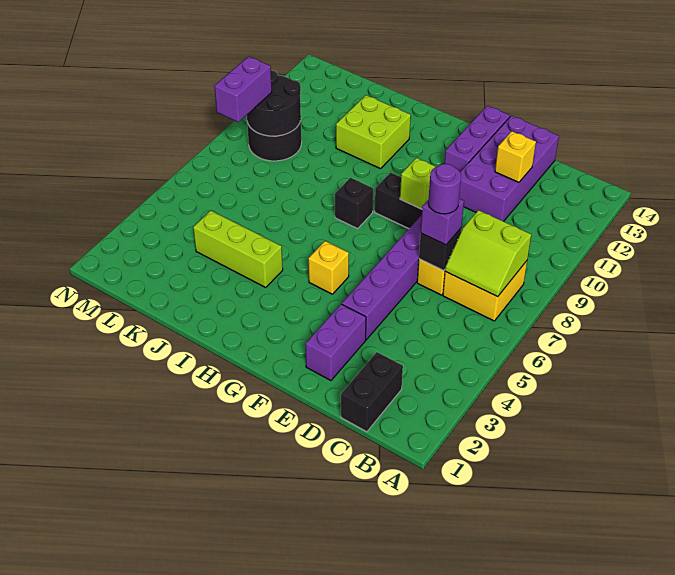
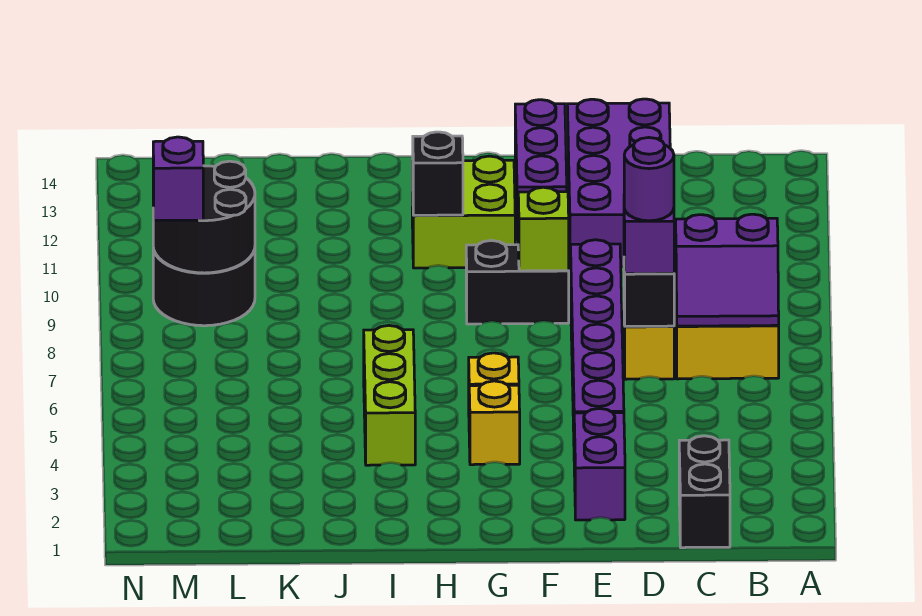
lime 2x2 slope [445,210,531,297] -> purple 2x2 slope [675,214,779,326]
yellow 1x1 brick [495,131,536,182] -> yellow 1x1 brick moved to [469,381,520,465]
black 1x1 brick [335,178,373,229] -> black 1x1 brick moved to [412,132,463,215]
lime 1x3 brick [193,211,283,287] -> lime 1x3 brick turned to [364,325,415,465]
lime 2x2 brick [336,95,411,169] -> lime 2x2 brick moved to [412,156,515,268]
purple 1x2 brick [214,56,272,122] -> purple 1x1 brick [153,137,203,220]

